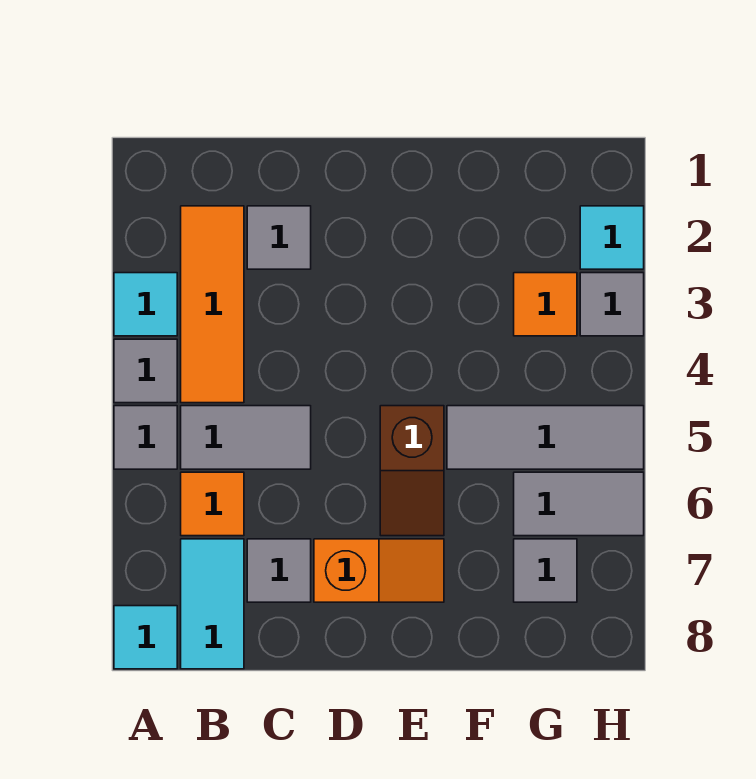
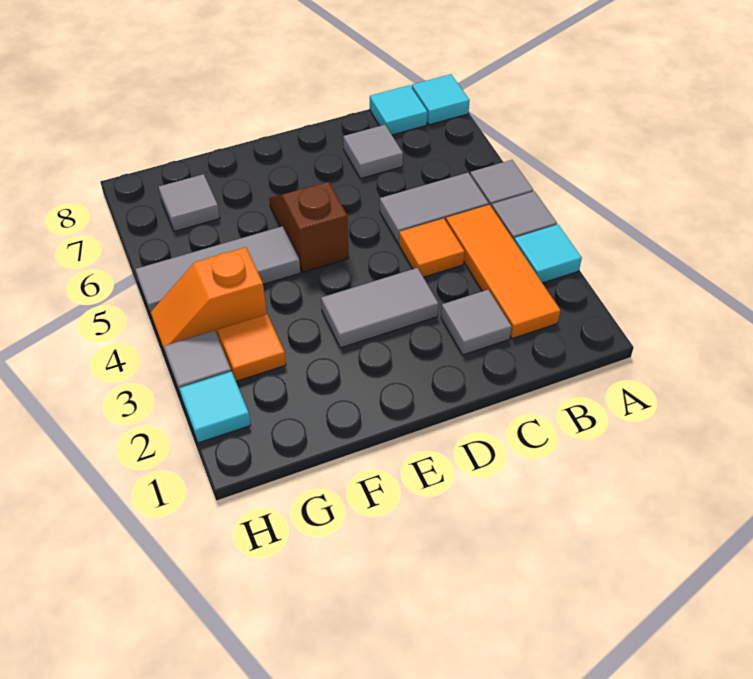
orange 1x1 tile [181,472,244,536] -> orange 1x1 tile moved to [399,218,464,277]
cyan 1x2 tile [181,539,244,669] -> cyan 1x1 tile [370,85,427,135]
orange 1x2 slope [314,539,444,602] -> orange 1x2 slope moved to [151,247,267,355]
grey 1x2 tile [514,472,644,536] -> grey 1x2 tile moved to [321,268,438,348]

